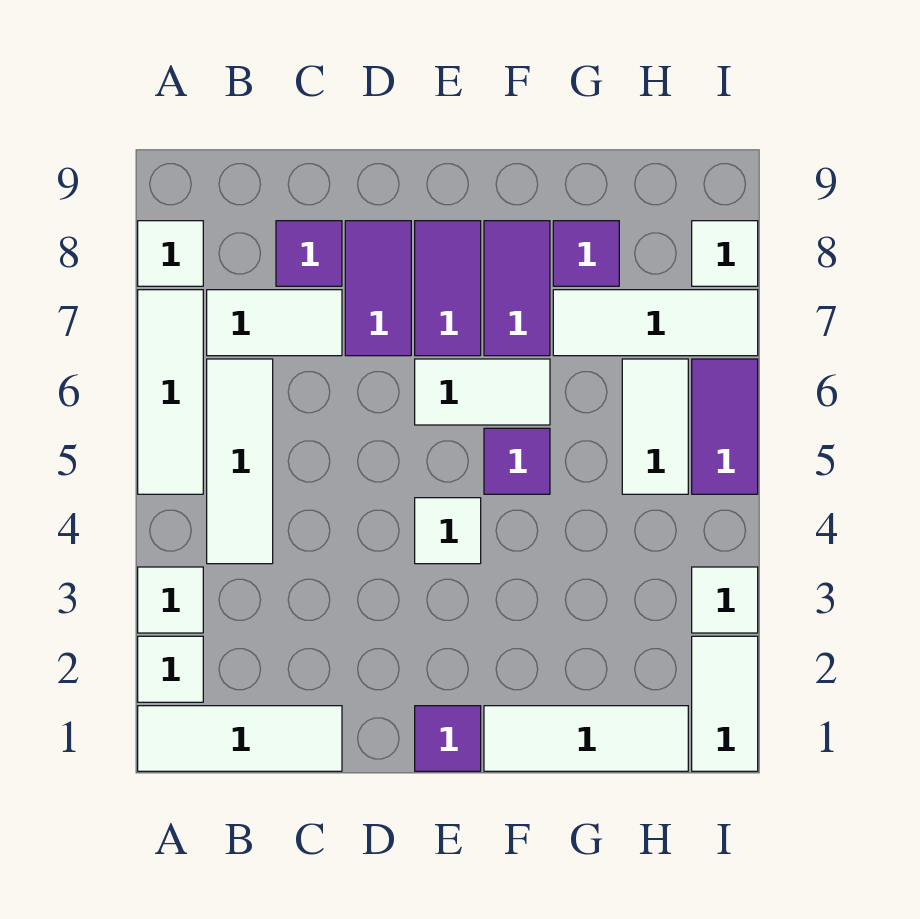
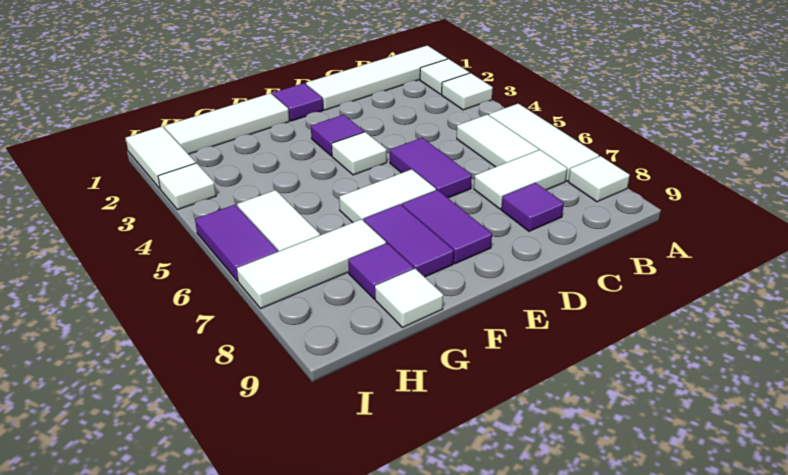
white 1x3 tile [138,706,342,771] -> white 1x4 tile [306,45,447,110]
white 1x3 tile [207,359,273,564] -> white 1x2 tile [457,115,539,167]
purple 1x2 tile [345,221,411,356] -> purple 1x2 tile moved to [390,138,472,198]
purple 1x1 tile [484,428,550,494] -> purple 1x1 tile moved to [311,115,364,156]
white 1x1 tile [692,221,758,286] -> white 1x1 tile moved to [375,269,443,328]

